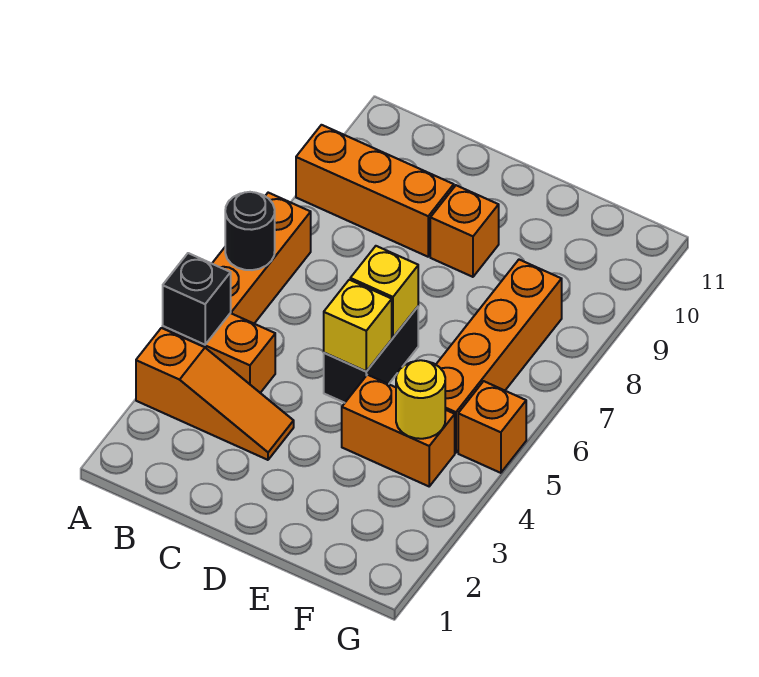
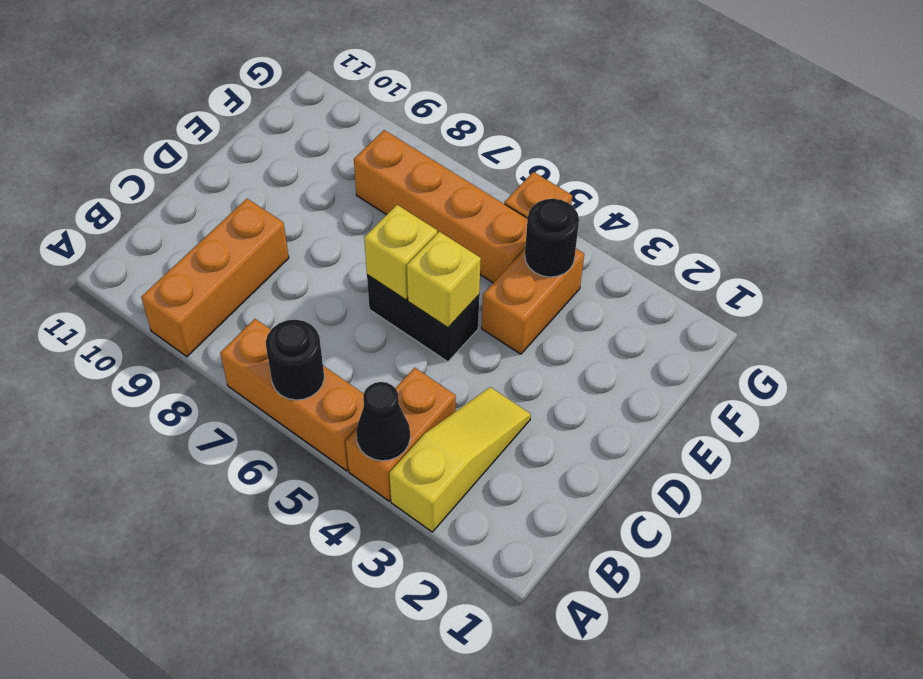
orange 1x3 slope [136,328,294,460] -> yellow 1x3 slope [389,387,531,532]
black 1x1 brick [163,253,231,345] -> black 1x1 cone [356,382,410,461]
orange 1x1 brick [430,185,499,277] -> none
yellow 1x1 round brick [396,360,445,439] -> black 1x1 round brick [525,199,579,277]

